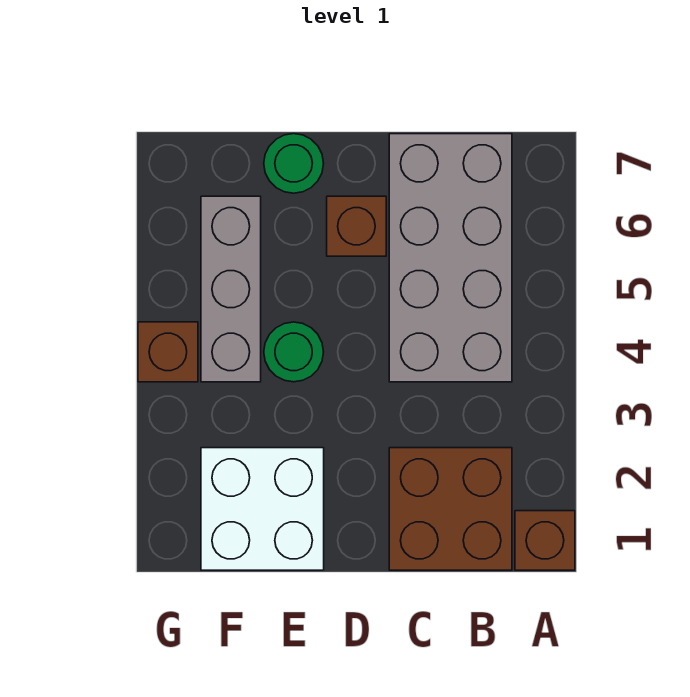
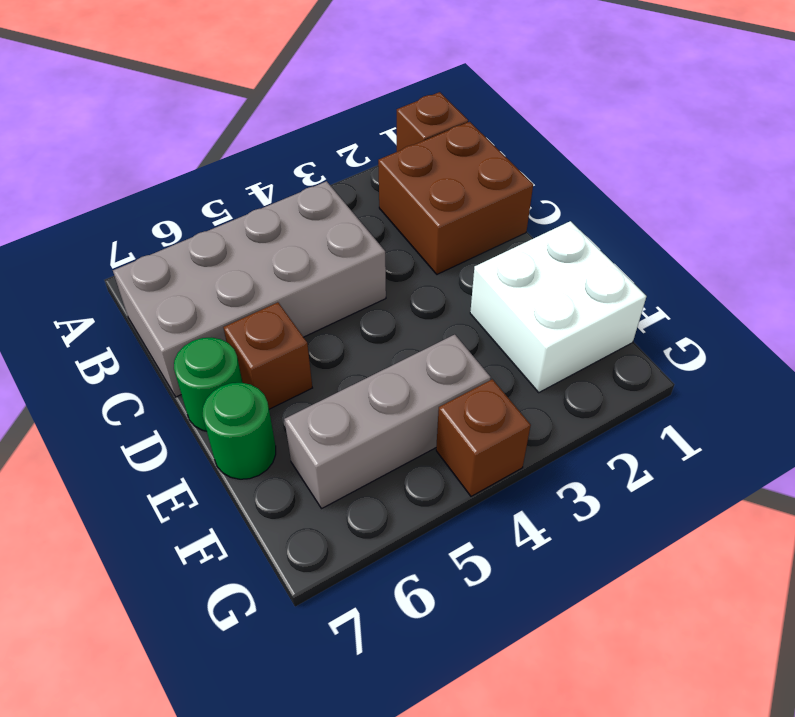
green 1x1 round brick [264,322,323,382] -> green 1x1 round brick moved to [174,337,243,431]

